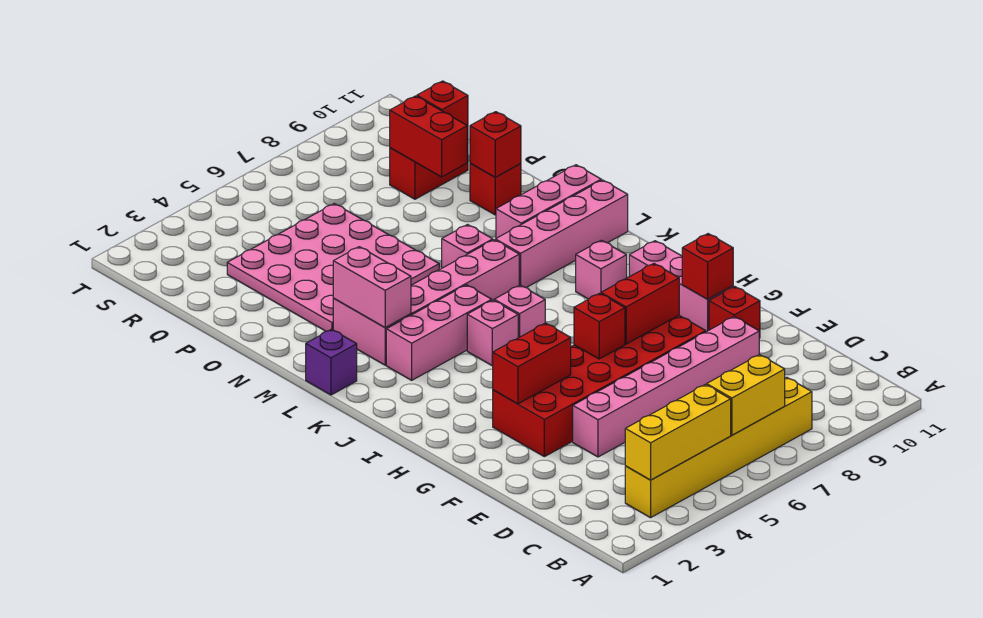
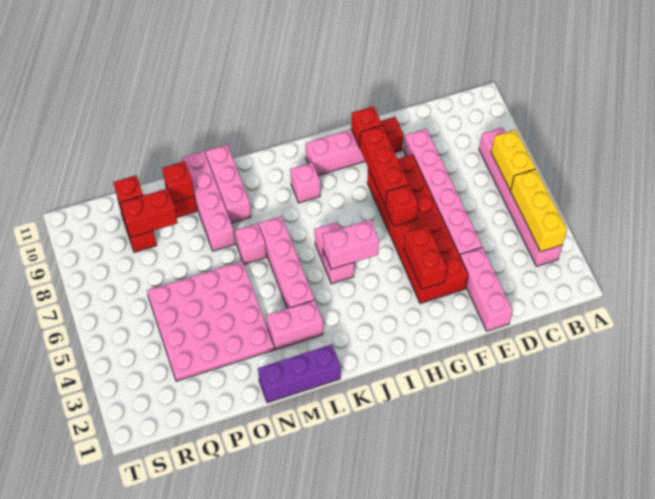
yellow 1x6 brick [625,377,812,518] -> pink 1x6 brick [479,128,562,266]
red 1x2 brick [601,264,679,344] -> red 1x3 brick [360,126,409,206]
pink 1x3 brick [386,285,492,380] -> pink 1x3 brick moved to [460,247,512,331]
purple 1x1 brick [306,329,357,395] -> purple 1x3 brick [258,345,341,403]
pink 1x2 brick [333,247,411,328] -> pink 1x2 brick moved to [323,220,379,269]
pink 1x4 brick [495,180,628,288] -> pink 1x4 brick moved to [182,151,235,251]

